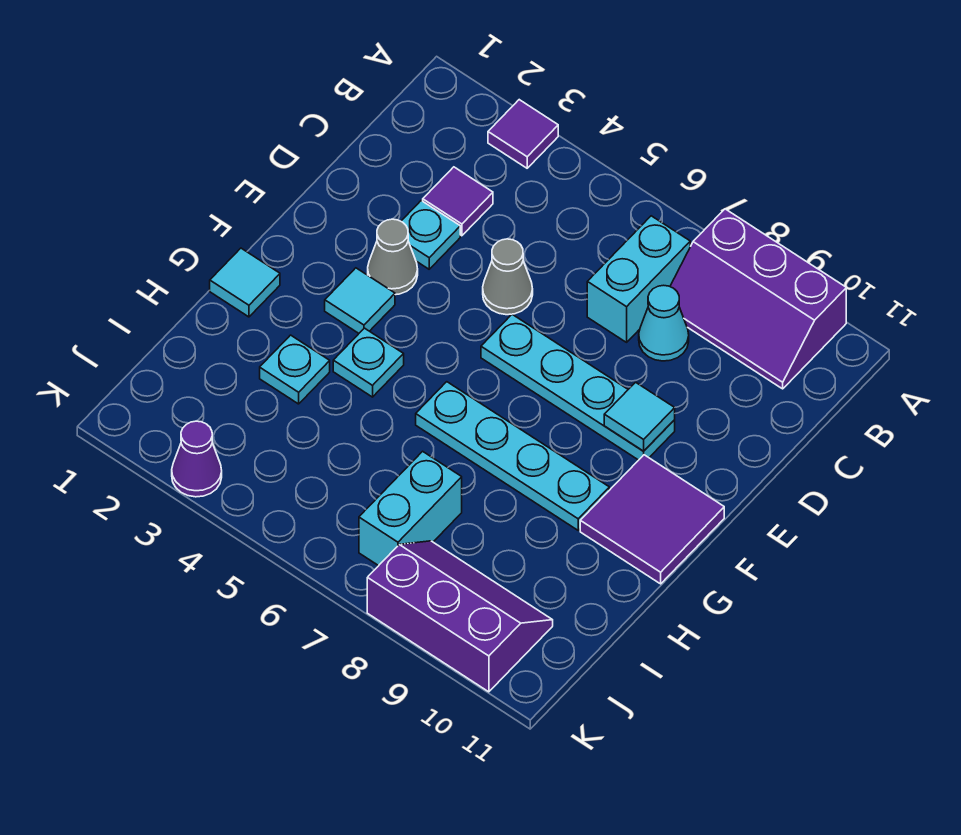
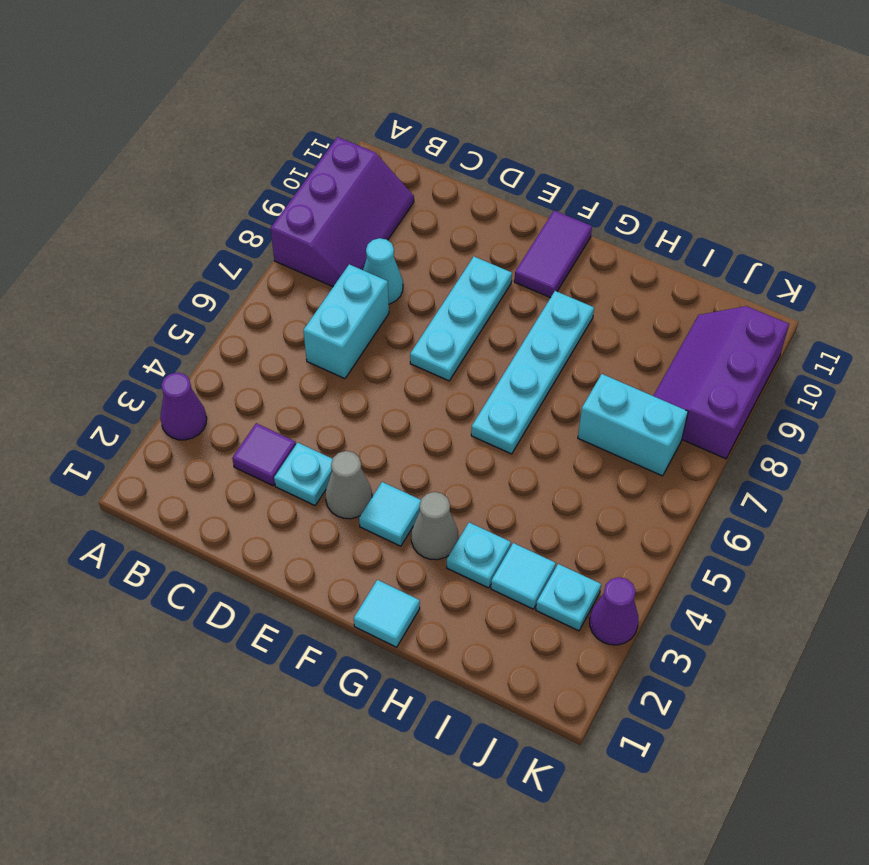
purple 1x1 tile [488,100,558,168] -> purple 1x1 cone [160,372,207,440]
cyan 1x2 brick [587,216,690,342] -> cyan 1x2 brick turned to [303,264,389,379]
grey 1x1 cone [483,239,533,315] -> grey 1x1 cone moved to [411,492,458,560]
cyan 1x4 plate [481,314,675,460] -> cyan 1x3 plate [410,257,512,381]
cyan 1x1 tile [604,382,675,451] -> cyan 1x1 tile moved to [491,543,556,609]
purple 2x2 tile [580,455,724,584] -> purple 1x2 tile [514,211,592,298]
cyan 1x1 plate [333,328,404,397] -> cyan 1x1 plate moved to [536,564,601,631]

